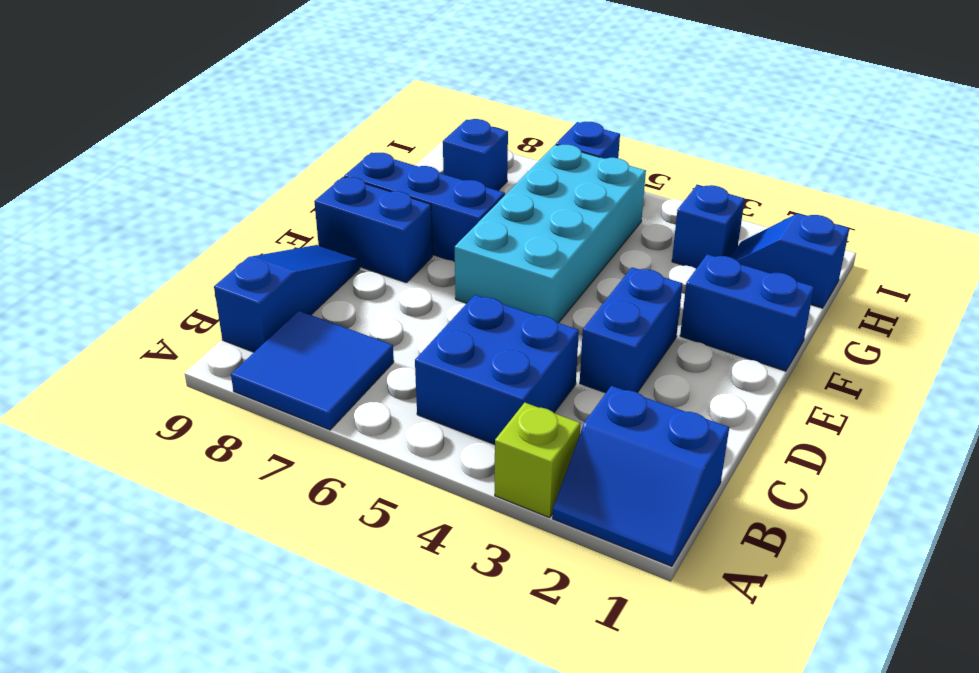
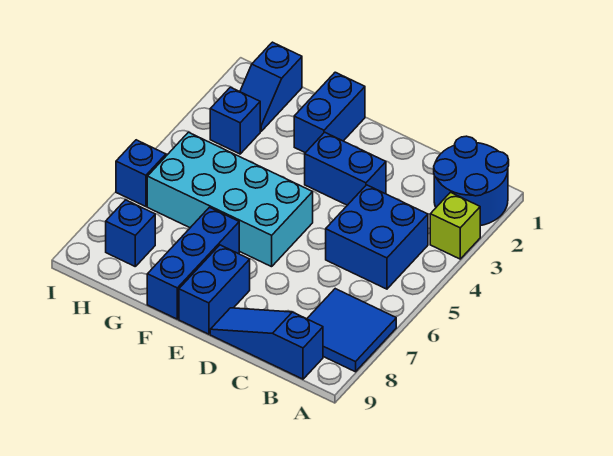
blue 2x2 slope [553,386,729,567] -> blue 2x2 round brick [434,136,509,226]

